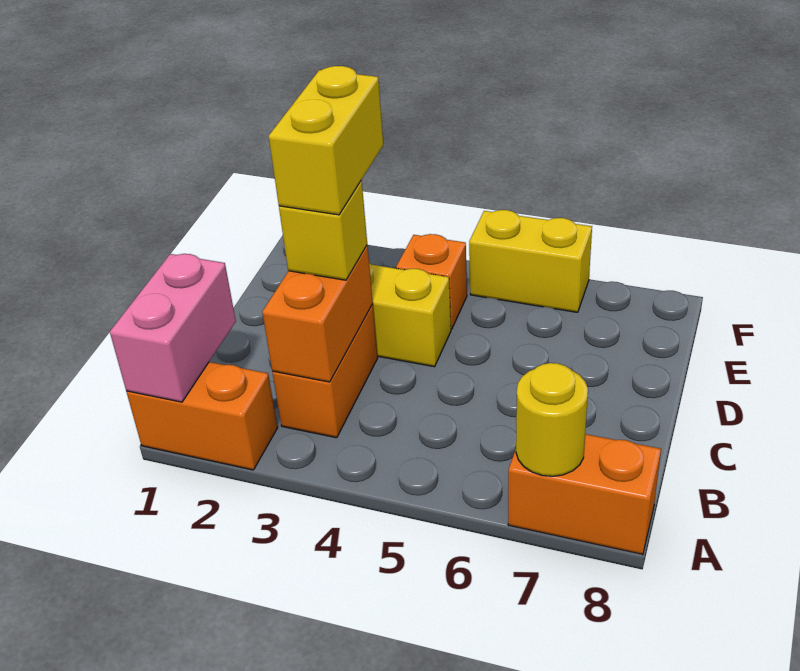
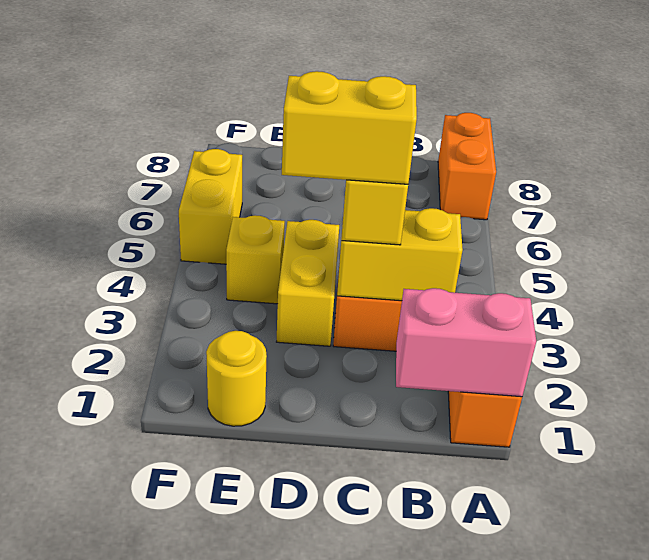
yellow 1x1 round brick [516,363,588,476] -> yellow 1x1 round brick moved to [206,331,267,426]
orange 1x2 brick [262,245,373,382] -> yellow 1x2 brick [337,208,463,301]
orange 1x1 brick [396,234,467,329] -> yellow 1x1 brick [226,215,285,304]

